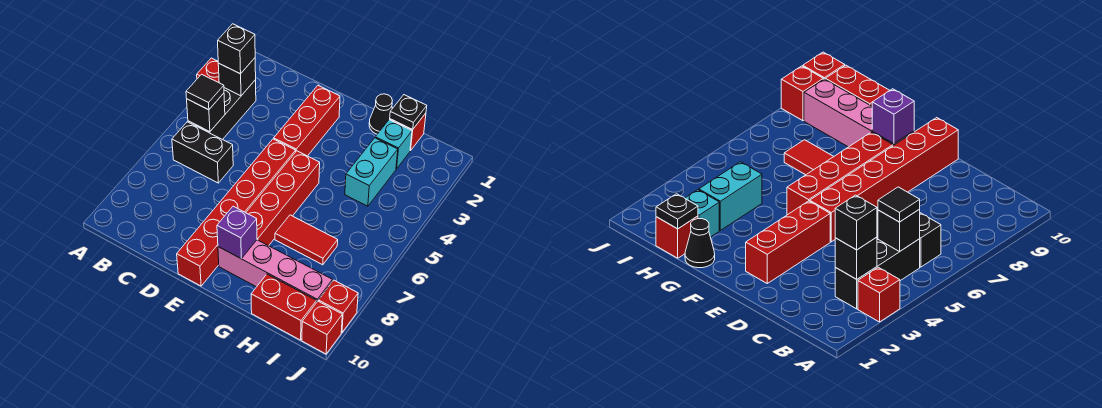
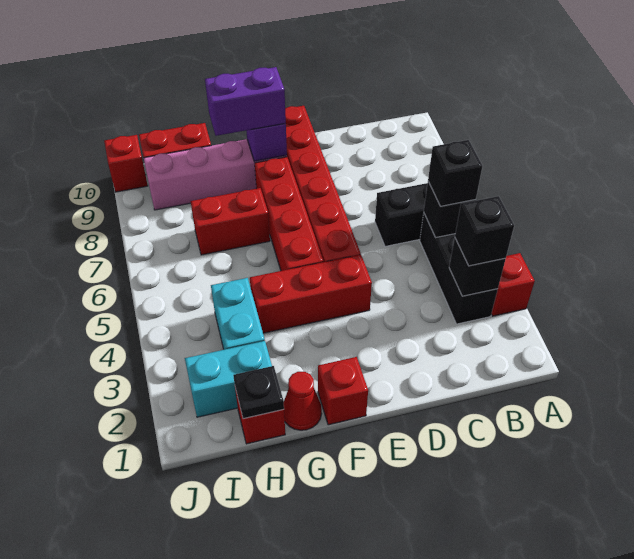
black 1x1 tile [186,74,224,110] -> black 1x1 brick [428,140,482,206]
red 1x3 brick [274,86,340,156] -> red 1x3 brick turned to [250,255,372,333]
none -> purple 1x2 brick [205,67,286,136]
black 1x1 cone [369,94,392,134] -> red 1x1 cone [284,372,322,430]
red 1x2 tile [275,215,338,265] -> red 1x2 brick [191,188,270,255]
cyan 1x1 brick [375,120,412,169] -> cyan 1x2 brick [185,341,272,417]
red 1x1 brick [319,280,358,333] -> red 1x1 brick moved to [318,357,368,425]

